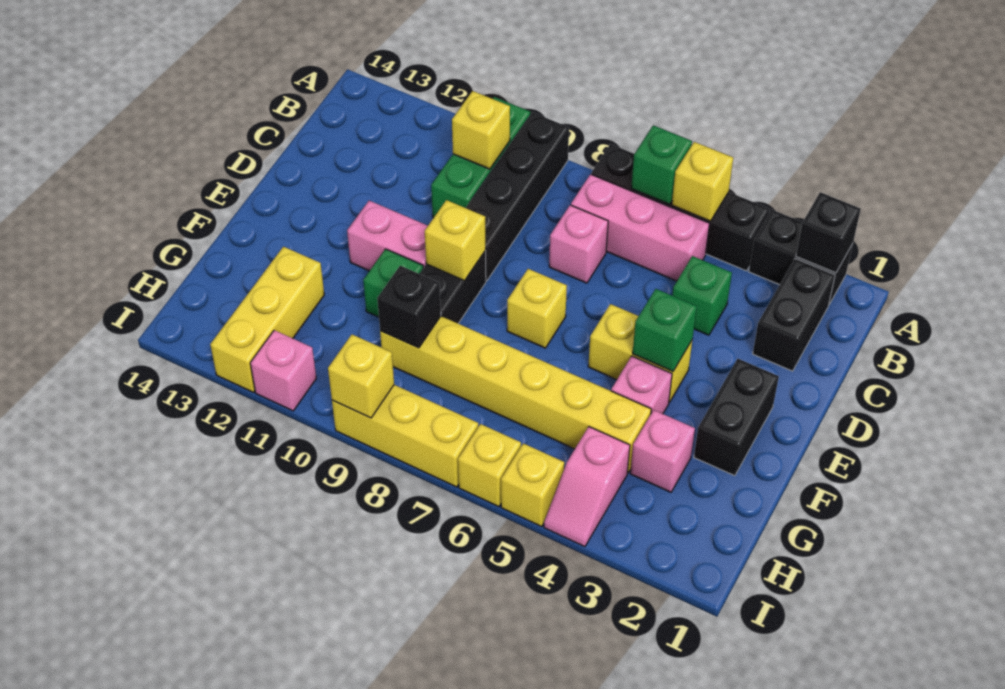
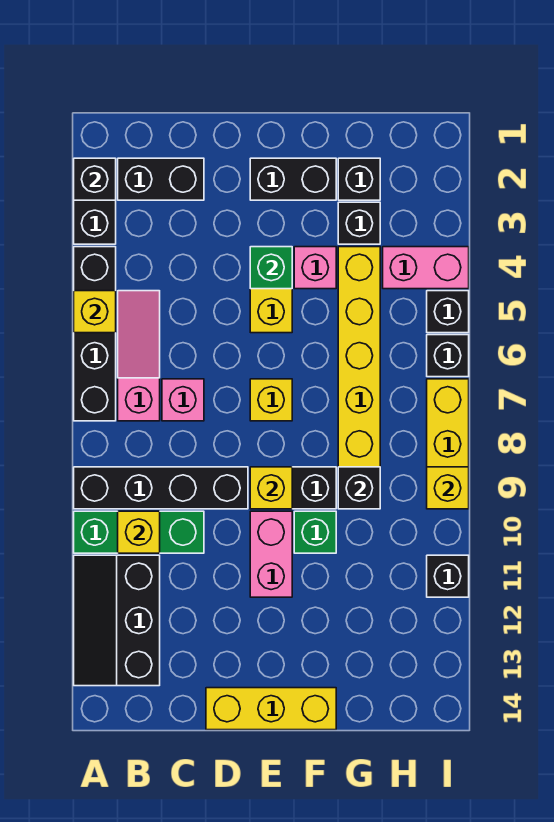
green 1x1 brick [631,125,692,204] -> none
none -> black 2x3 slope [74,555,160,686]
pink 1x3 brick [571,174,710,281] -> pink 1x3 slope [118,291,160,421]
green 1x1 brick [672,256,732,335] -> none
none -> black 1x1 brick [338,158,380,200]
pink 1x1 brick [630,410,695,492] -> black 1x1 brick [338,202,380,244]
yellow 1x3 brick [210,247,324,392] -> yellow 1x3 brick moved to [206,688,336,730]
pink 1x2 slope [544,427,630,547] -> pink 1x2 brick [383,247,469,289]
yellow 1x1 brick [501,443,564,526] -> black 1x1 brick [427,291,469,333]
yellow 1x1 brick [458,424,521,507] -> black 1x1 brick [427,335,469,377]
pink 1x1 brick [250,330,316,411] -> black 1x1 brick [427,555,469,597]

